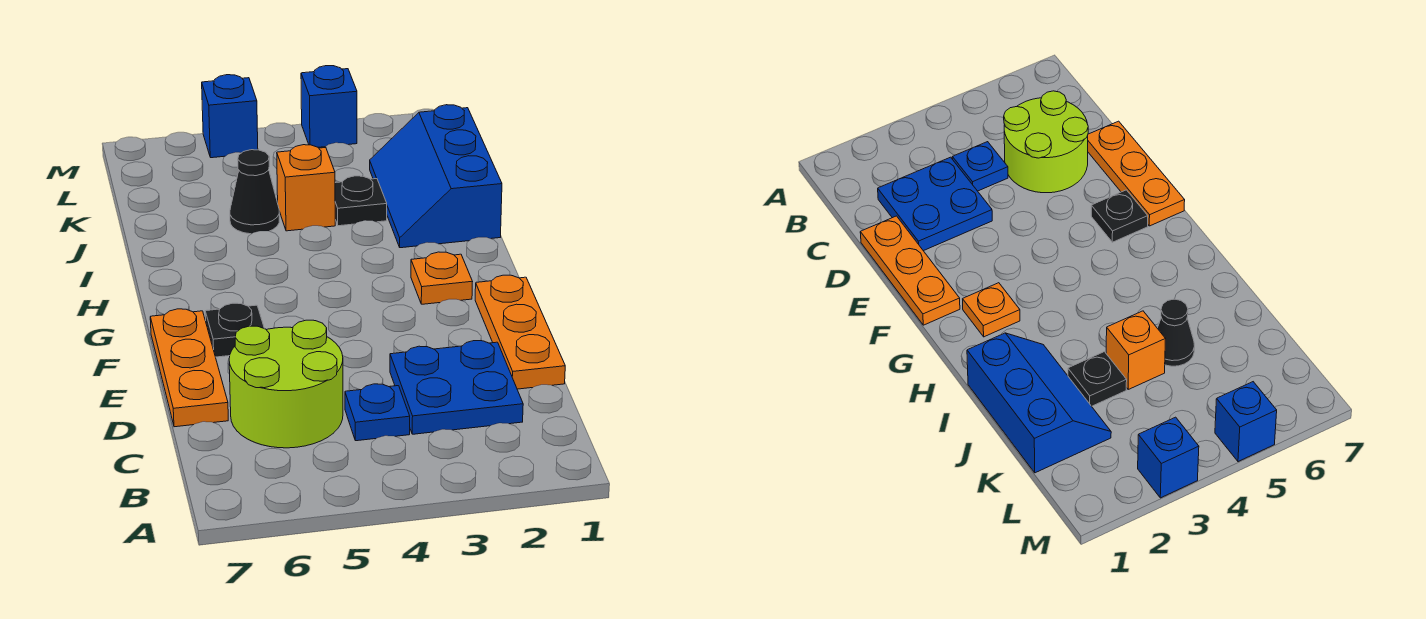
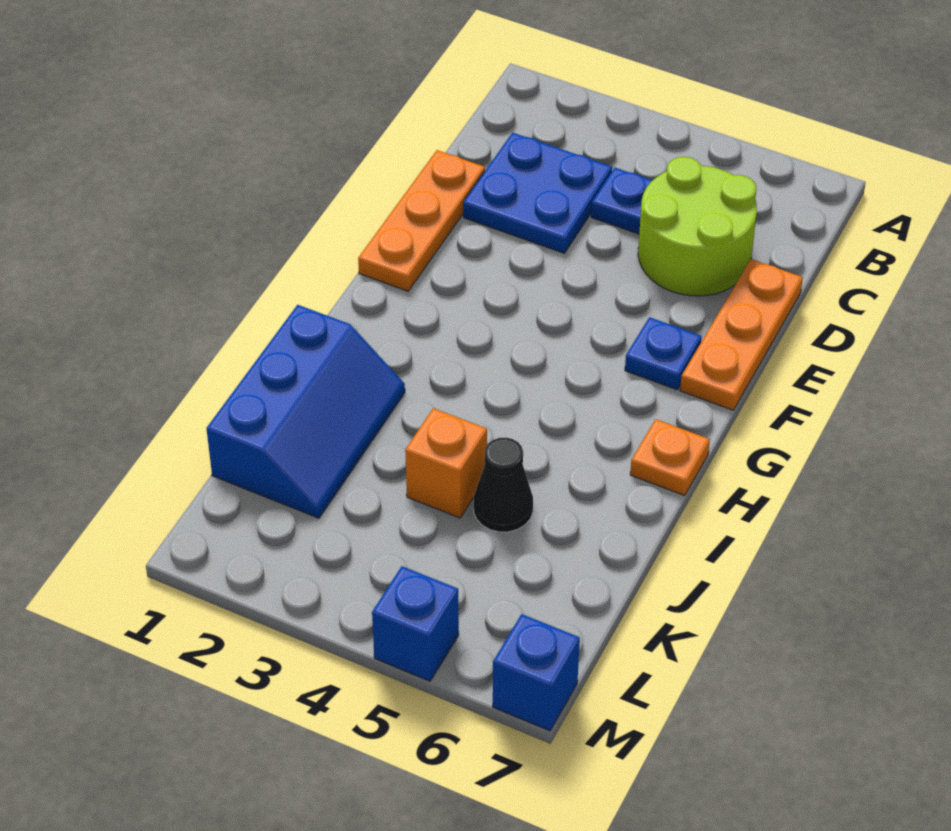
black 1x1 plate [205,303,264,357] -> blue 1x1 plate [625,317,702,390]
orange 1x1 plate [411,252,473,304] -> orange 1x1 plate moved to [630,419,710,496]
black 1x1 plate [335,176,387,226] -> none
blue 1x1 brick [301,66,357,147] -> blue 1x1 brick moved to [493,614,580,731]

